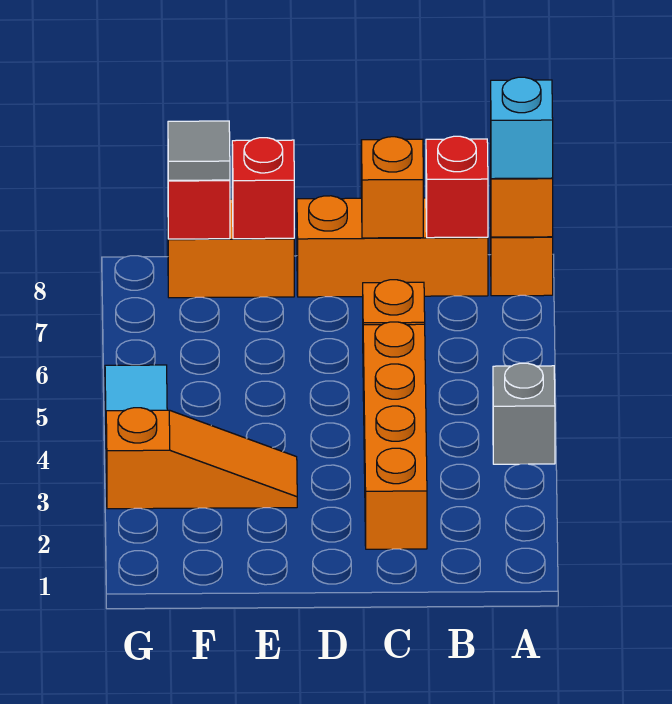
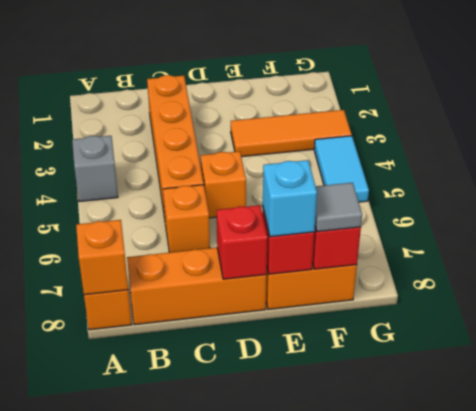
cyan 1x1 brick [491,77,553,179] -> cyan 1x1 brick moved to [263,160,317,237]
red 1x1 brick [426,136,488,238] -> red 1x1 brick moved to [217,205,268,279]
orange 1x1 brick [361,137,423,238] -> orange 1x1 brick moved to [201,151,246,218]
orange 1x3 slope [106,408,297,509] -> orange 1x3 tile [231,110,352,157]

